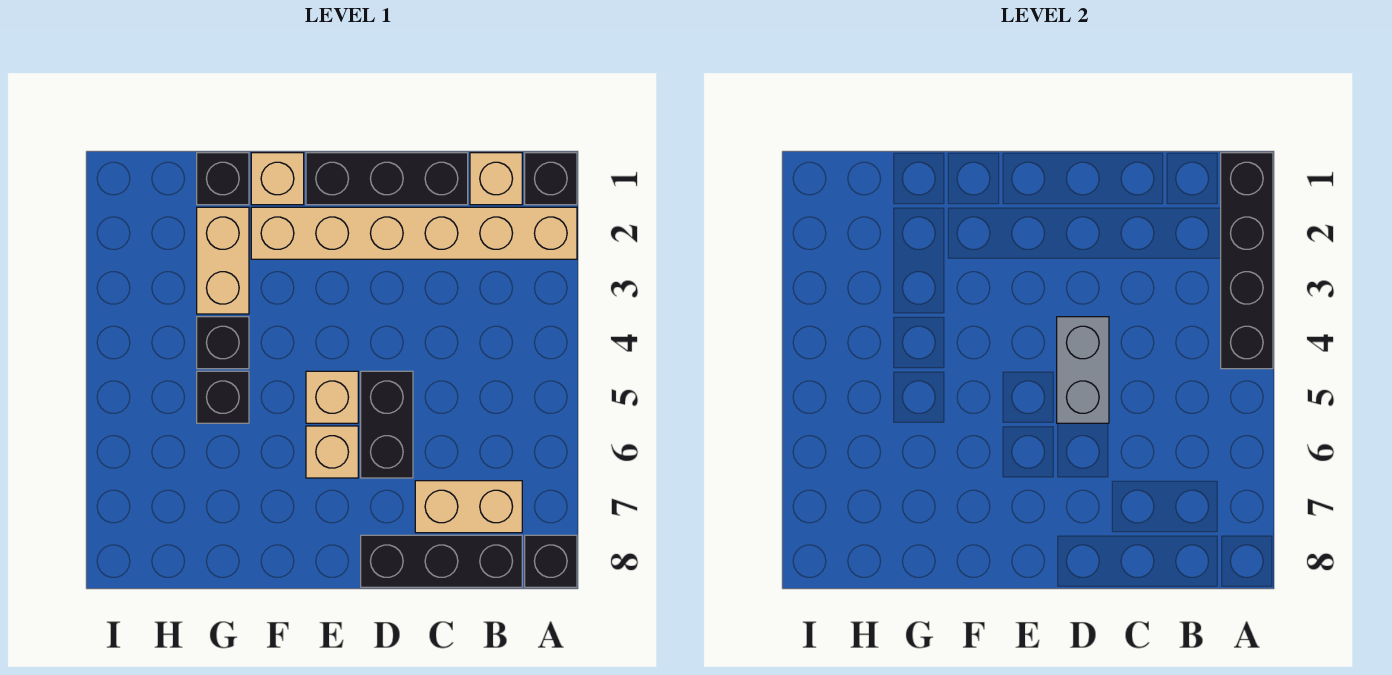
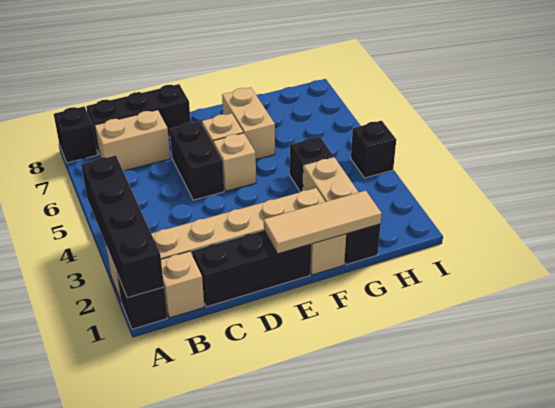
grey 1x2 brick [1057,317,1109,423] -> none
none -> tan 1x3 tile [264,191,382,254]
none -> tan 1x2 brick [222,87,275,159]
black 1x1 brick [197,371,249,423] -> black 1x1 brick moved to [351,121,396,178]

